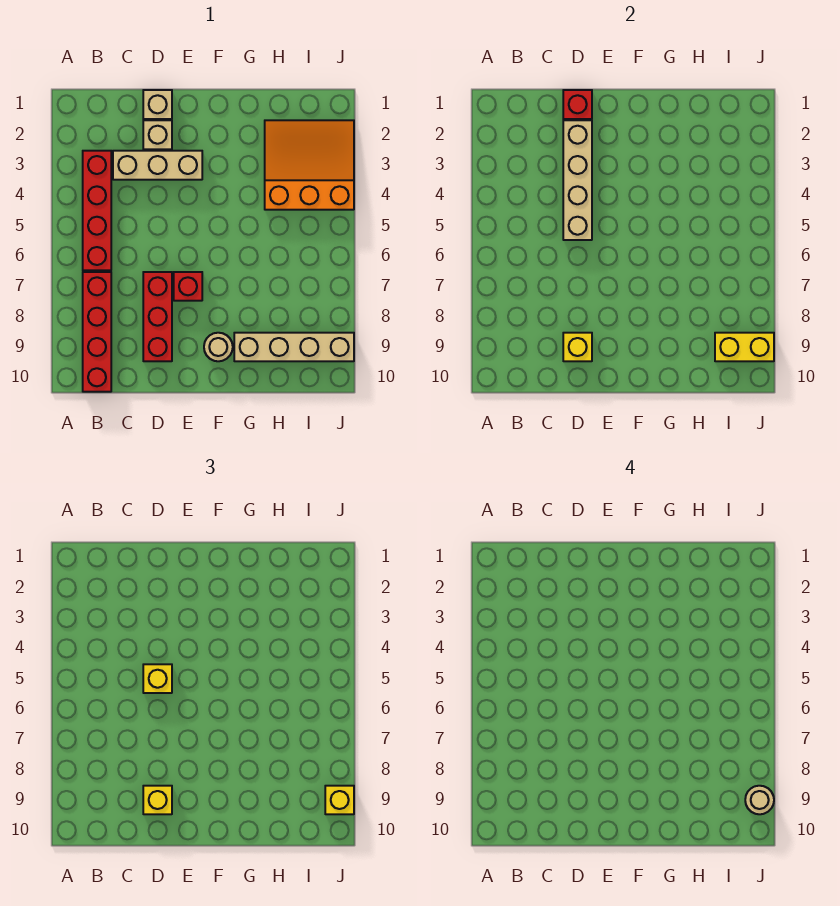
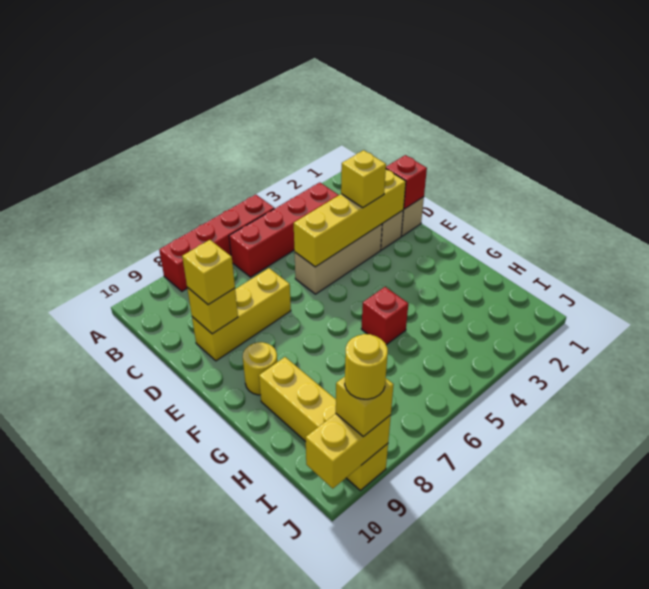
red 1x4 brick [83,272,111,392] -> red 1x4 brick moved to [159,194,274,291]
tan 1x3 brick [113,151,202,180] -> tan 1x3 brick turned to [295,224,382,294]
tan 1x4 brick [563,120,592,240] -> yellow 1x4 brick [294,169,406,267]
yellow 1x1 brick [143,664,172,693] -> yellow 1x1 brick moved to [341,150,386,208]
red 1x3 brick [143,272,172,361] -> yellow 1x3 brick [192,268,291,361]
red 1x1 brick [174,272,202,301] -> red 1x1 brick moved to [361,287,408,345]
tan 1x1 round brick [204,333,233,361] -> yellow 1x1 round brick [243,342,277,395]
tan 1x4 brick [234,333,354,361] -> yellow 1x4 brick [259,357,388,490]
orange 3x3 slope [265,120,354,210] -> none
yellow 1x2 brick [715,333,774,361] -> yellow 1x2 brick turned to [306,414,391,488]
tan 1x1 round brick [745,786,774,814] -> yellow 1x1 round brick [345,334,388,399]

